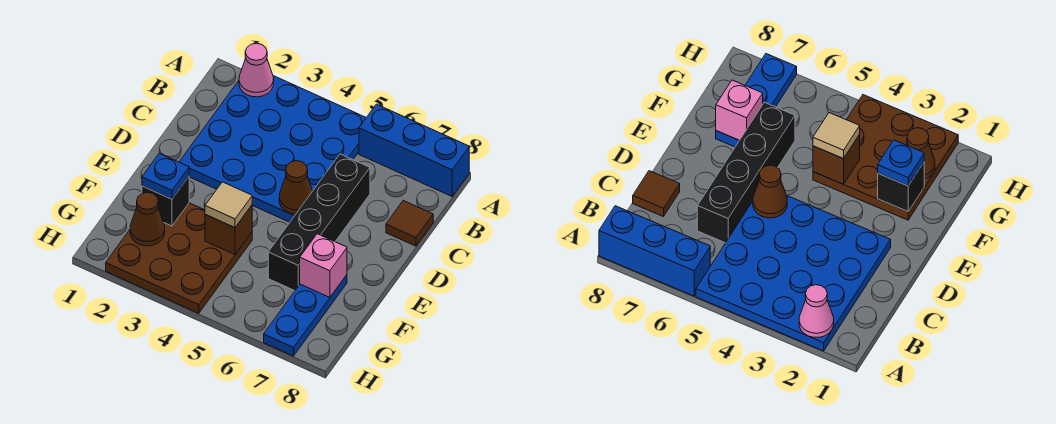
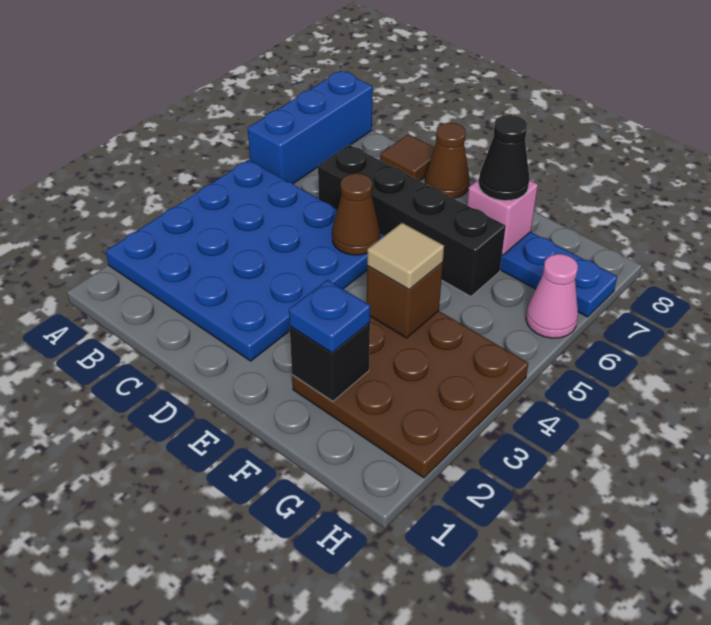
pink 1x1 cone [239,43,274,97] -> pink 1x1 cone moved to [526,254,578,338]
none -> black 1x1 cone [479,115,529,201]
brown 1x1 cone [130,192,165,246] -> brown 1x1 cone moved to [425,123,470,198]

